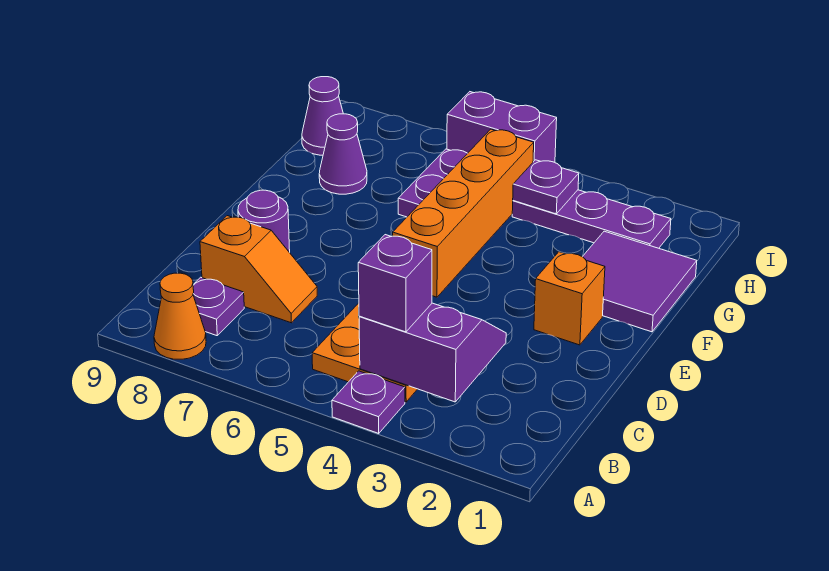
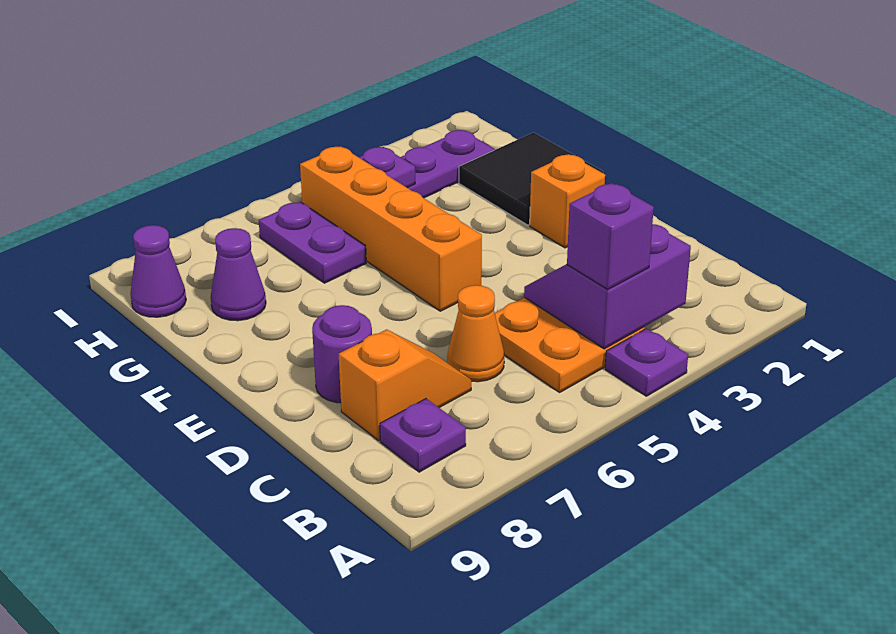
orange 1x1 cone [154,273,206,359] -> orange 1x1 cone moved to [447,285,504,382]
purple 2x2 tile [583,231,697,332] -> black 2x2 tile [459,132,603,225]
purple 1x2 brick [447,92,557,162] -> none

